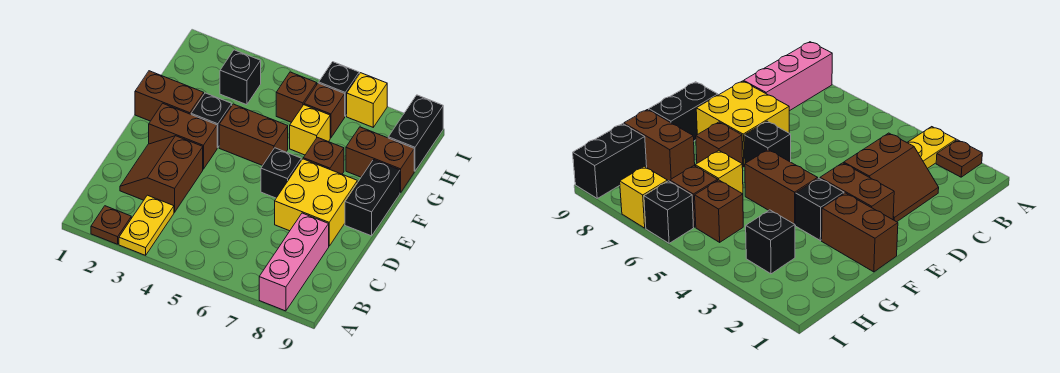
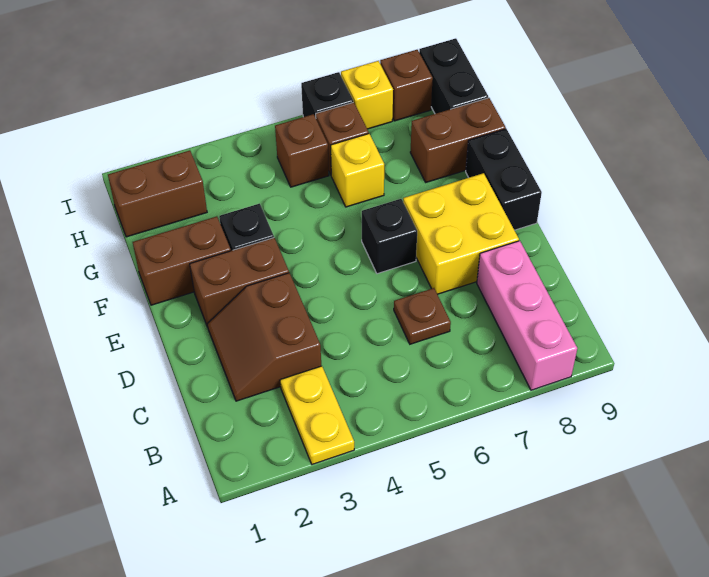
brown 1x1 plate [91,206,131,244] -> brown 1x1 plate moved to [394,288,451,344]
brown 1x2 brick [219,104,288,166] -> brown 1x2 brick moved to [108,150,207,237]
brown 1x1 brick [303,137,344,174] -> brown 1x1 brick moved to [380,50,433,121]
black 1x1 brick [220,50,261,105] -> none

